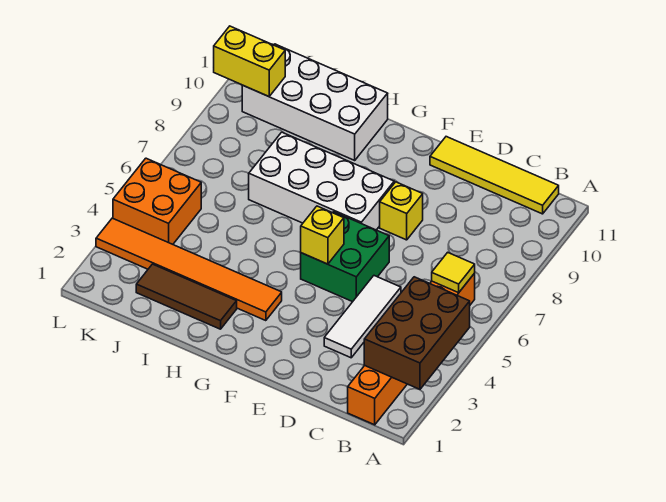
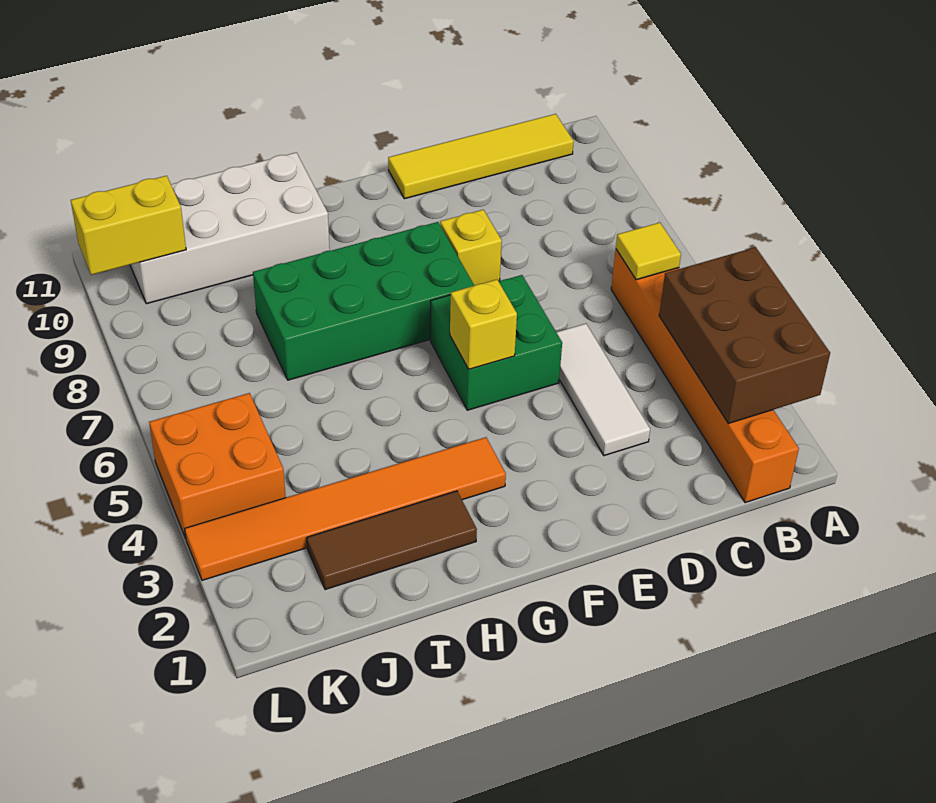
white 2x4 brick [249,132,394,230] -> green 2x4 brick [253,222,474,380]

